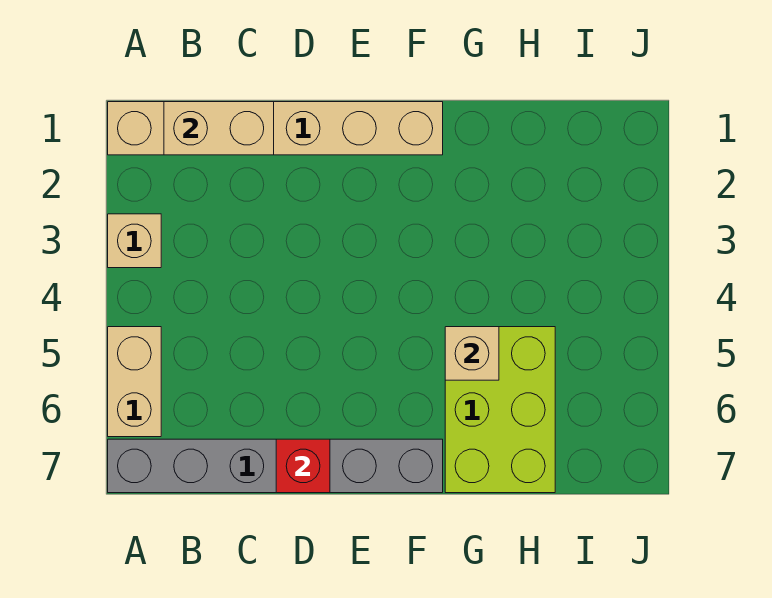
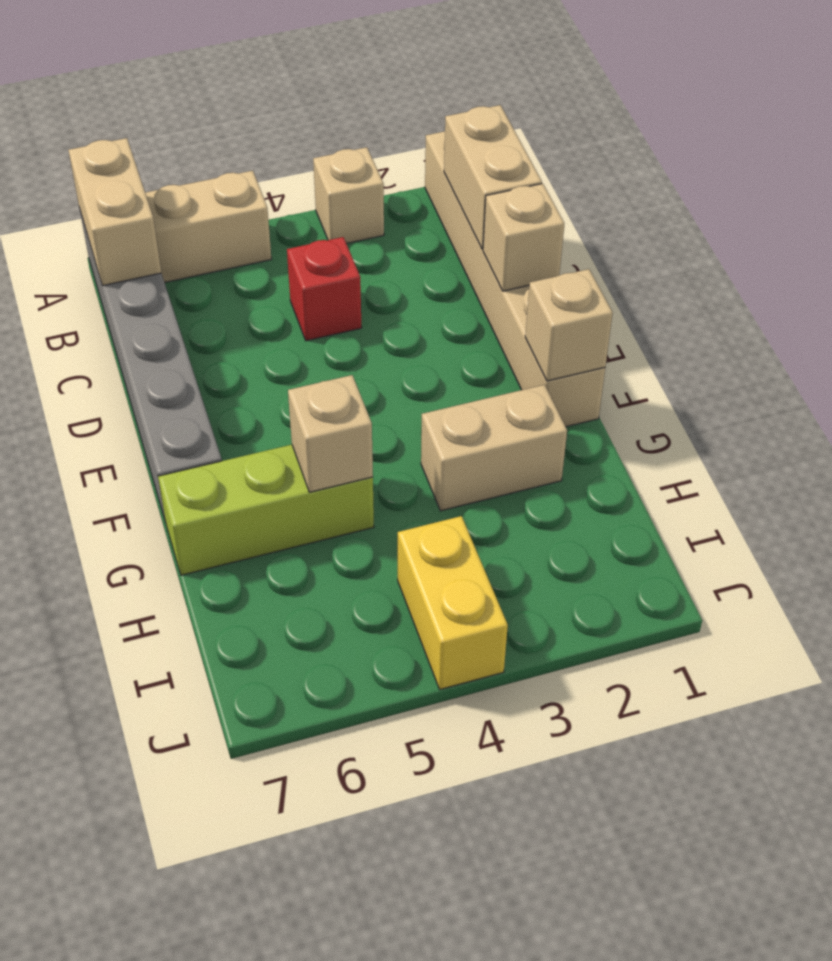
none -> tan 1x2 brick [68,138,161,286]
none -> tan 1x1 brick [483,184,564,291]
red 1x1 brick [276,439,330,493] -> red 1x1 brick moved to [287,237,362,341]
none -> tan 1x1 brick [525,269,613,381]
none -> tan 1x2 brick [421,385,567,511]
lime 2x3 brick [445,327,555,493] -> lime 1x3 brick [158,445,374,575]
none -> yellow 1x2 brick [398,516,508,689]

